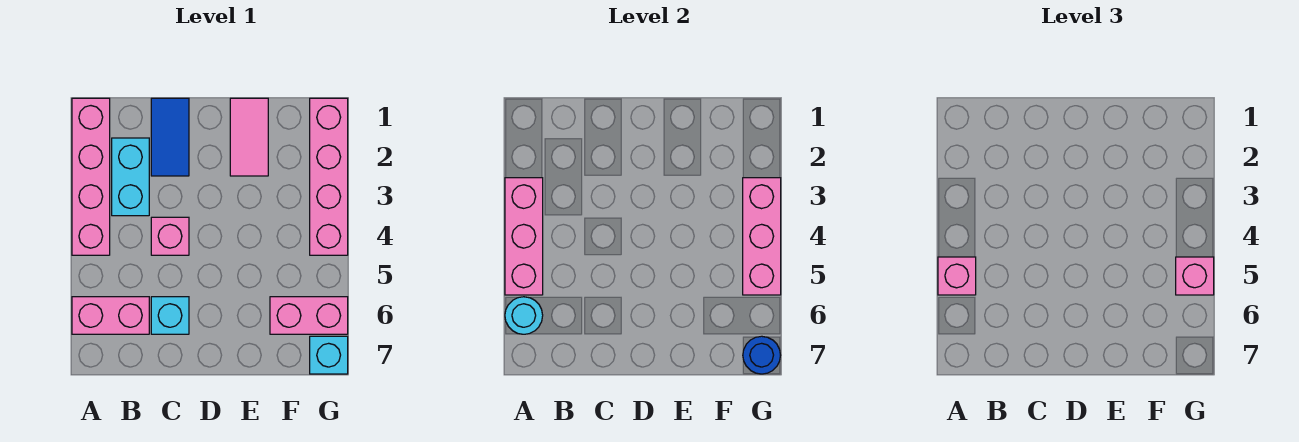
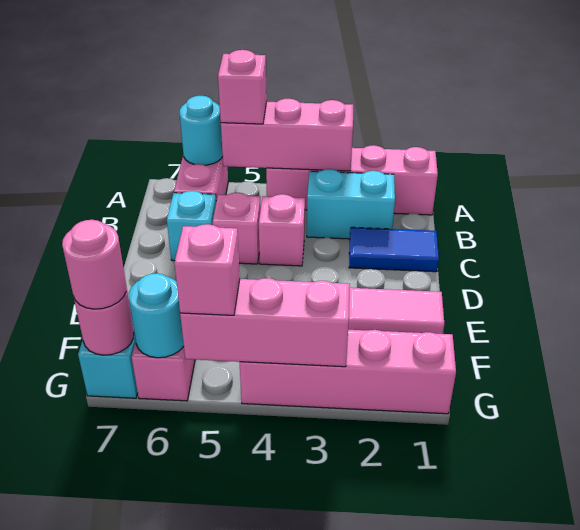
none -> pink 1x1 brick [213,193,261,264]
none -> cyan 1x1 round brick [129,273,184,358]
blue 1x1 round brick [743,336,781,374] -> pink 1x1 round brick [74,288,134,355]
none -> pink 1x1 round brick [62,220,126,309]

